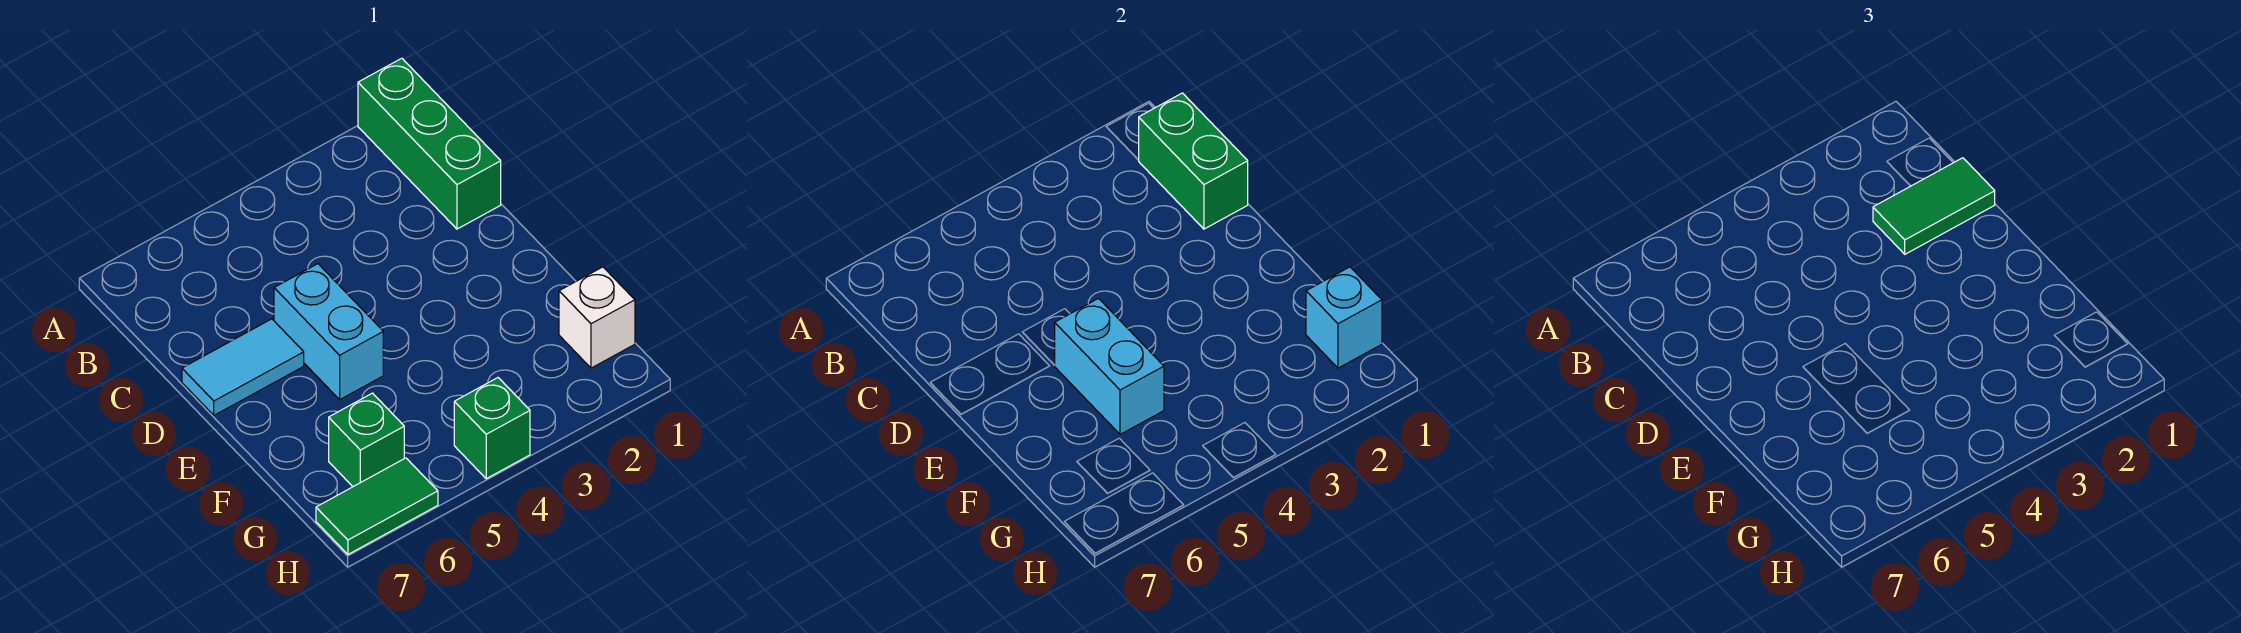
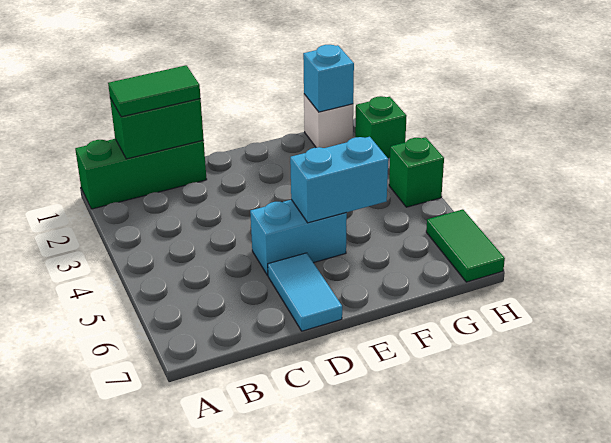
green 1x2 tile [1873,158,1995,254] -> green 1x2 tile turned to [108,65,200,117]
green 1x1 brick [329,393,404,487] -> green 1x1 brick moved to [355,96,407,159]

